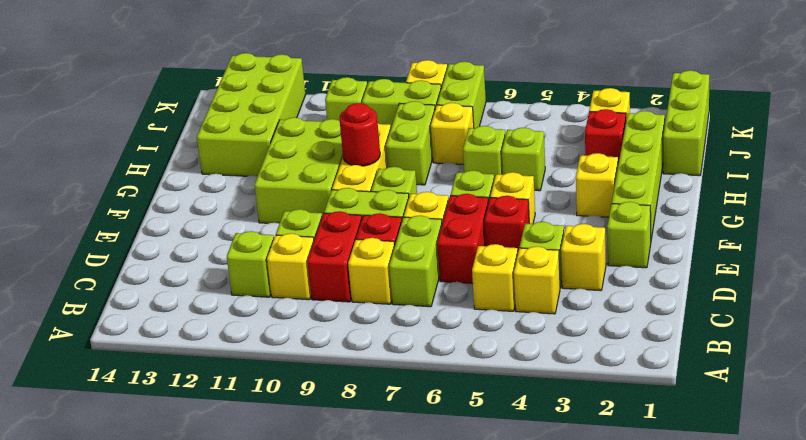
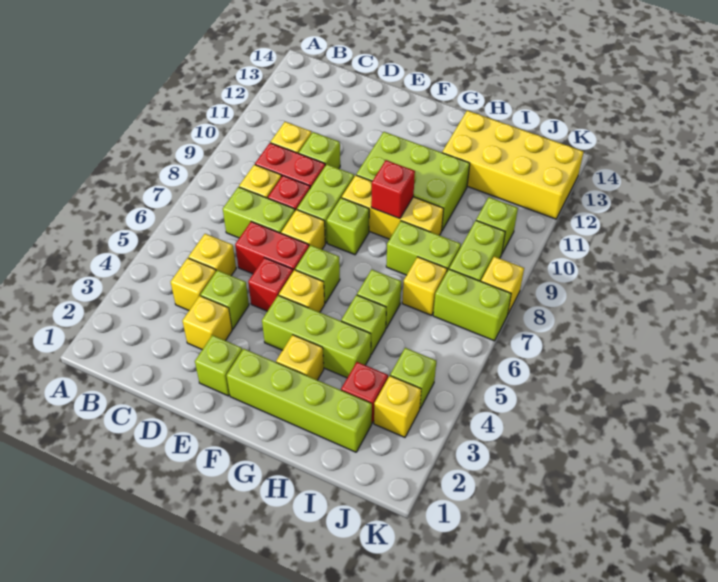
lime 1x1 brick [227,231,274,297] -> lime 1x1 brick moved to [390,348,436,408]
red 1x1 round brick [339,103,380,166] -> red 1x1 brick [371,160,415,219]
lime 2x4 brick [197,53,306,176] -> yellow 2x4 brick [442,111,584,219]
lime 1x3 brick [663,70,709,176] -> lime 1x3 brick moved to [262,295,371,378]

